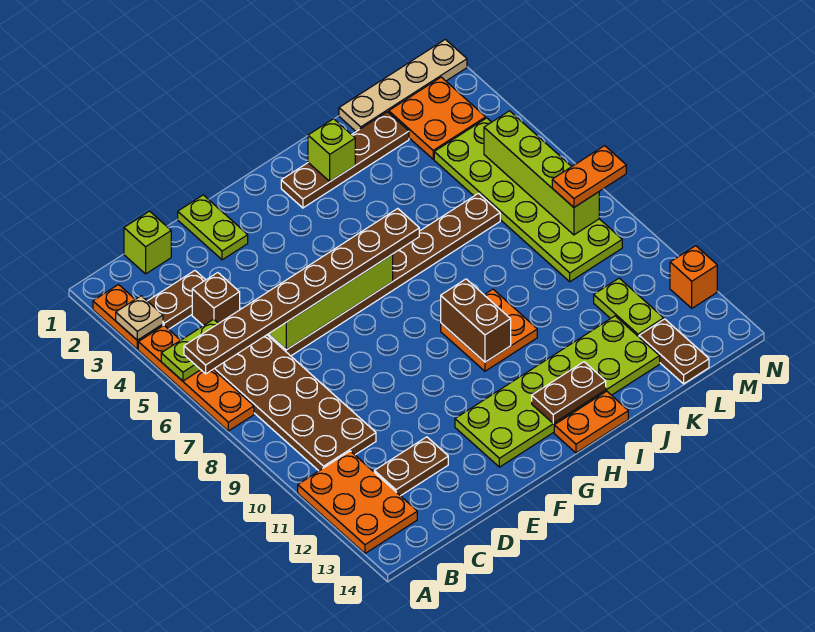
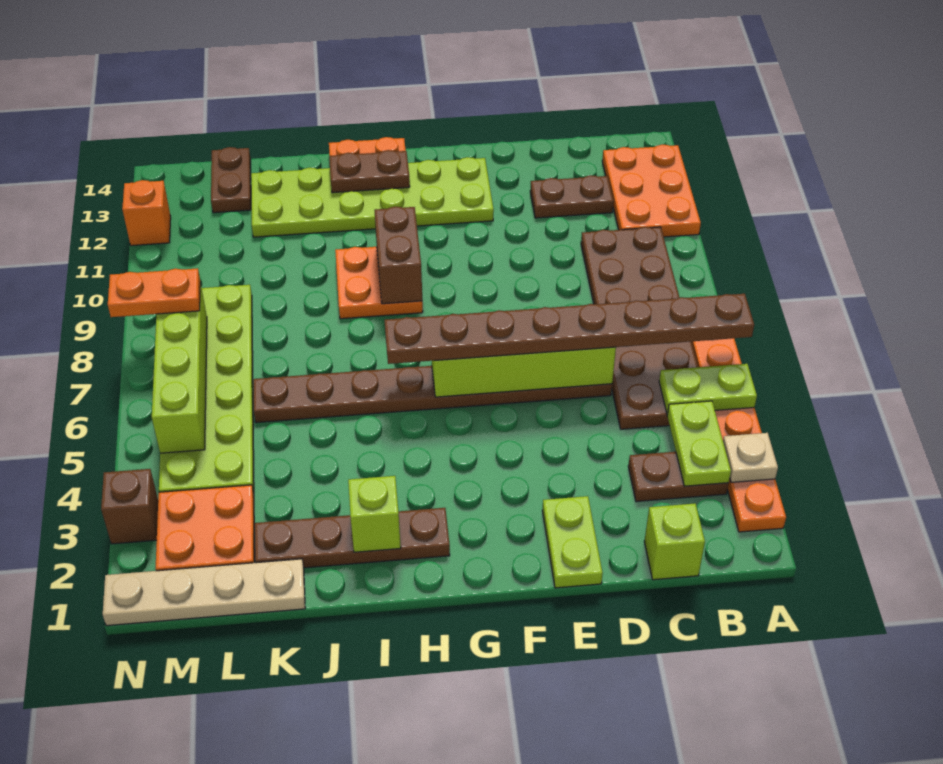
brown 1x1 brick [192,273,240,326] -> brown 1x1 brick moved to [101,469,158,544]
lime 1x2 plate [594,278,664,337] -> lime 1x2 plate moved to [667,401,731,486]

